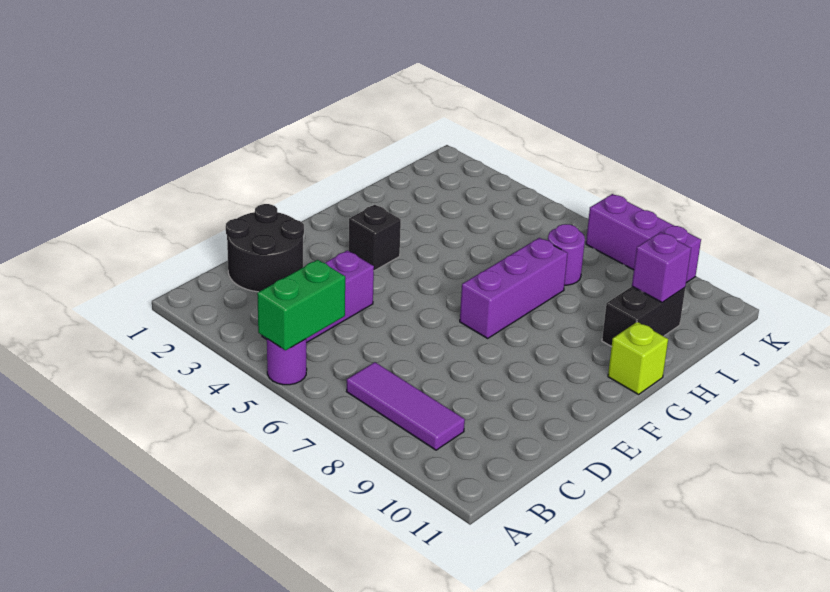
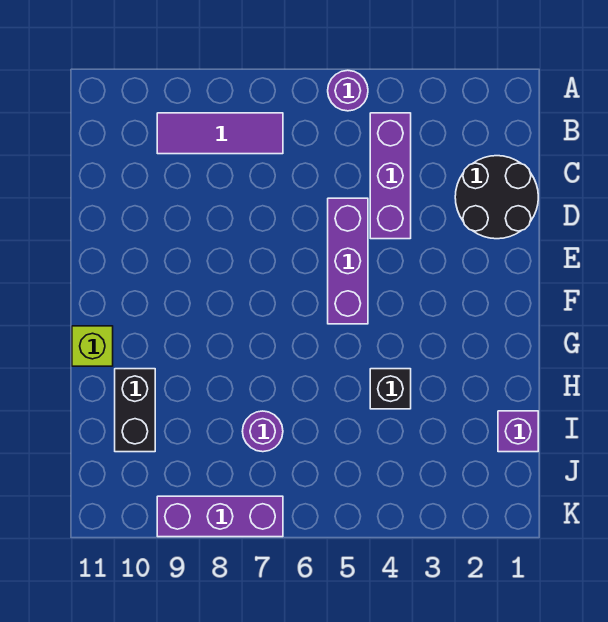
green 1x2 brick [257,260,345,350] -> none
black 1x1 brick [349,205,401,271] -> black 1x1 brick moved to [370,369,411,409]
purple 1x3 brick [460,238,568,338] -> purple 1x3 brick moved to [328,198,368,324]
purple 1x1 brick [632,232,691,302] -> purple 1x1 brick moved to [498,411,538,452]

